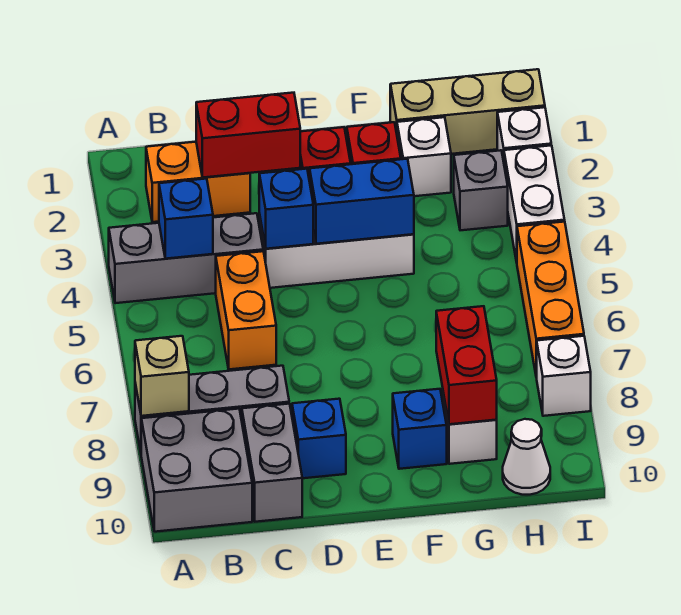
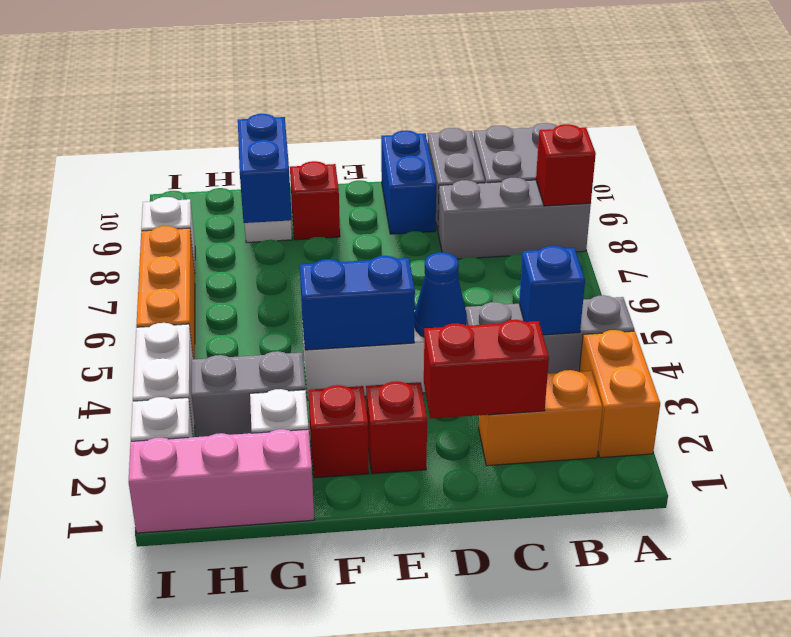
tan 1x1 brick [135,336,189,416] -> red 1x1 brick [536,124,596,206]
orange 1x2 brick [216,251,276,369] -> orange 1x2 brick moved to [579,330,660,458]
blue 1x1 brick [259,169,313,249] -> blue 1x1 cone [415,252,467,337]
blue 1x1 brick [292,399,346,478] -> blue 1x2 brick [381,130,436,234]
blue 1x1 brick [393,389,447,469] -> red 1x1 brick [290,161,340,240]
tan 1x3 brick [390,69,545,154] -> pink 1x3 brick [129,429,314,533]
red 1x2 brick [436,306,497,424] -> blue 1x2 brick [238,114,292,223]
grey 1x1 brick [454,150,508,230] -> grey 1x2 brick [192,351,305,437]
white 1x1 cone [503,419,550,495] -> none

